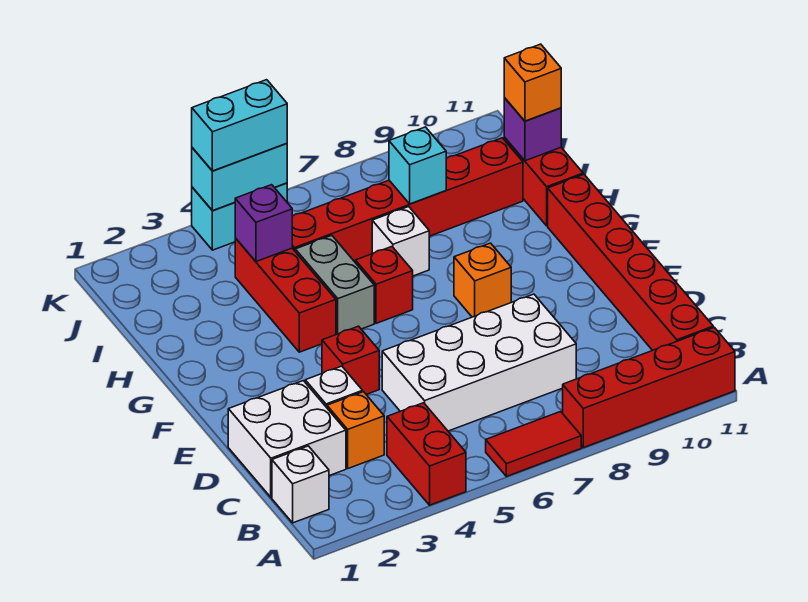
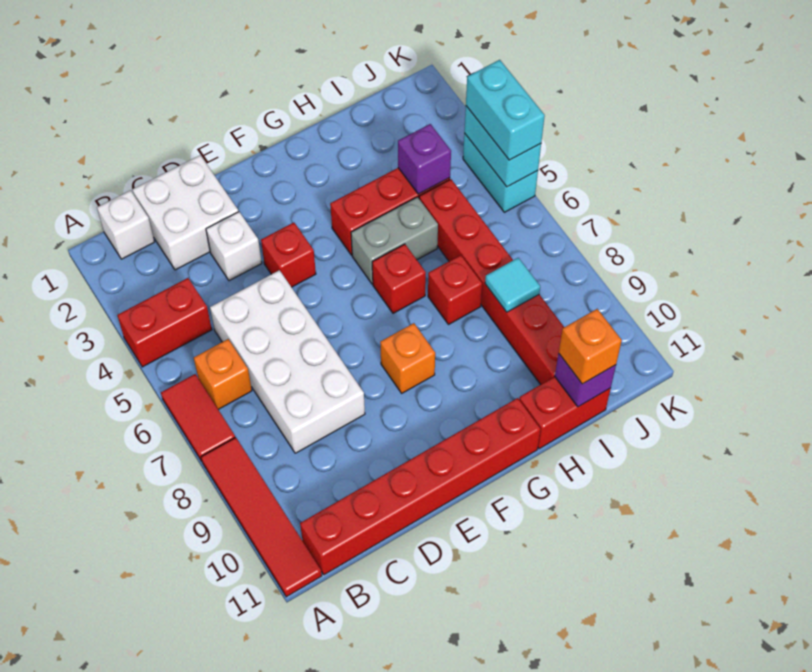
red 1x4 brick [563,327,735,448] -> red 1x4 tile [201,437,322,597]
orange 1x1 brick [327,392,384,468] -> orange 1x1 brick moved to [194,339,252,409]
white 1x1 brick [372,207,429,276] -> red 1x1 brick [428,255,482,325]
cyan 1x1 brick [389,127,446,204] -> cyan 1x1 tile [485,258,540,312]

